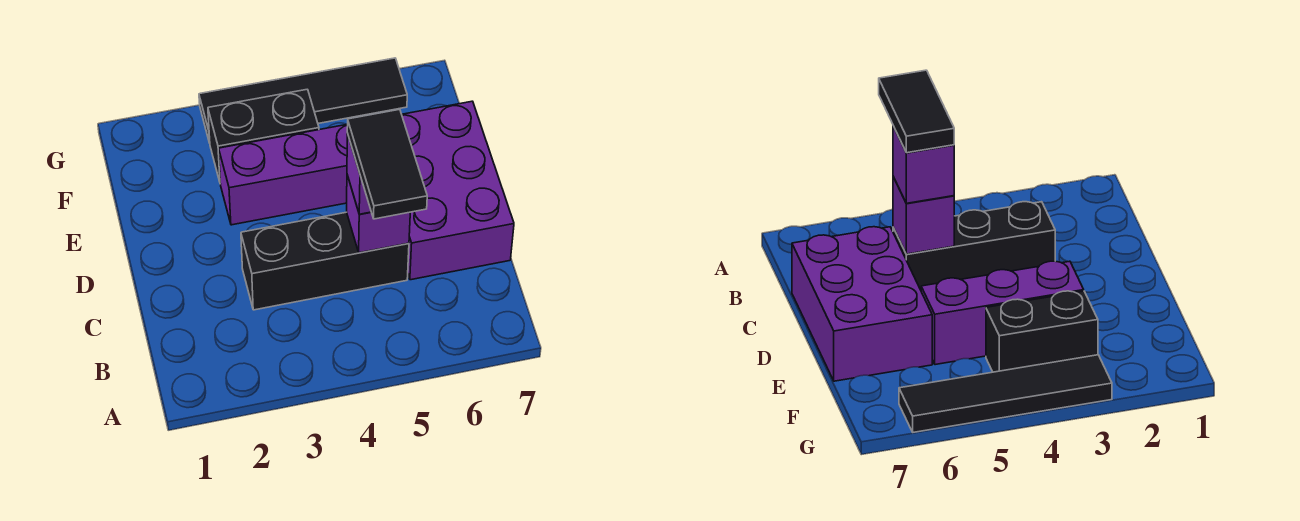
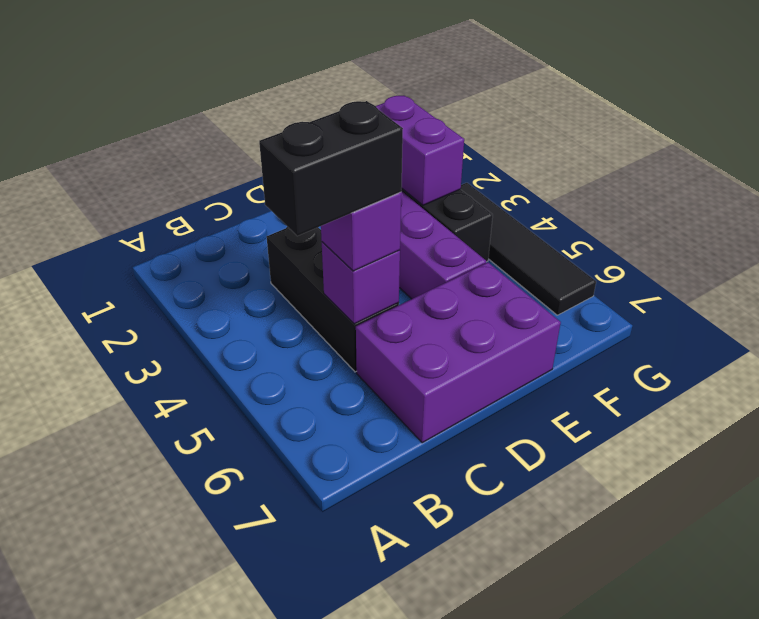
black 1x2 tile [347,109,427,219] -> black 1x2 brick [259,101,403,236]
none -> purple 1x2 brick [376,96,464,205]

